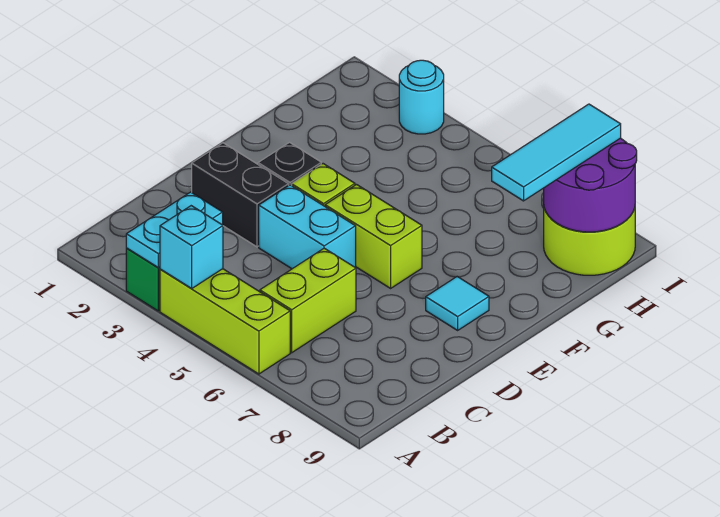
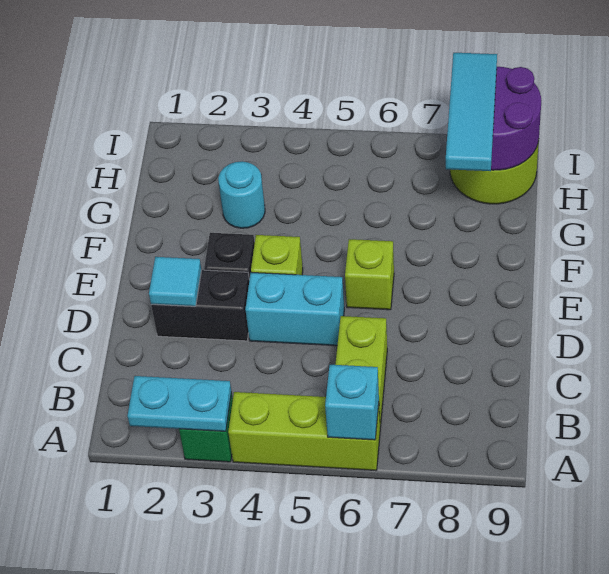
cyan 1x2 plate [126,192,223,267] -> cyan 1x2 plate turned to [128,376,231,431]
cyan 1x1 brick [160,206,223,289] -> cyan 1x1 brick moved to [325,365,379,440]
lime 1x2 brick [325,185,422,288] -> lime 1x1 brick [345,239,394,310]
cyan 1x1 tile [426,277,489,330] -> cyan 1x1 tile moved to [149,257,202,306]
cyan 1x1 round brick [399,60,444,134] -> cyan 1x1 round brick moved to [218,161,265,228]

